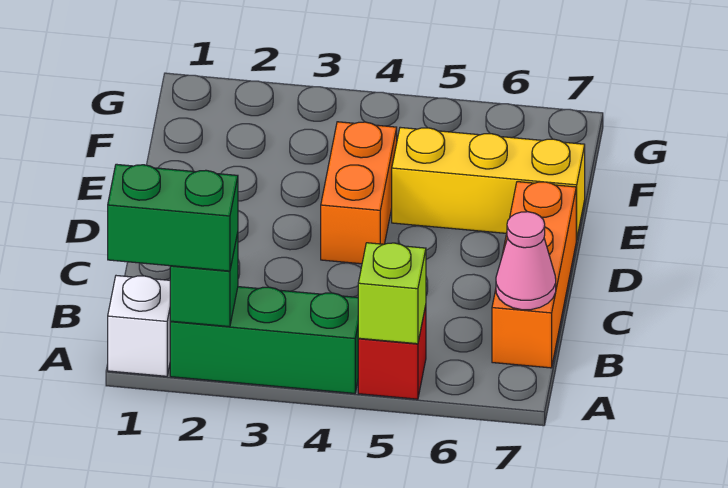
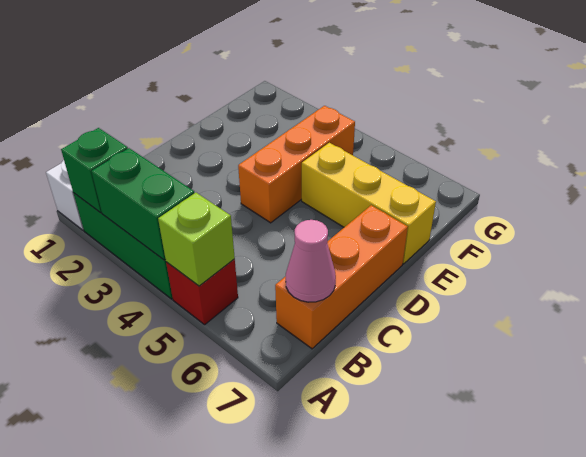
green 1x2 brick [108,164,238,271] -> green 1x2 brick moved to [92,148,194,260]
orange 1x2 brick [321,122,397,264] -> orange 1x3 brick [238,106,355,223]

